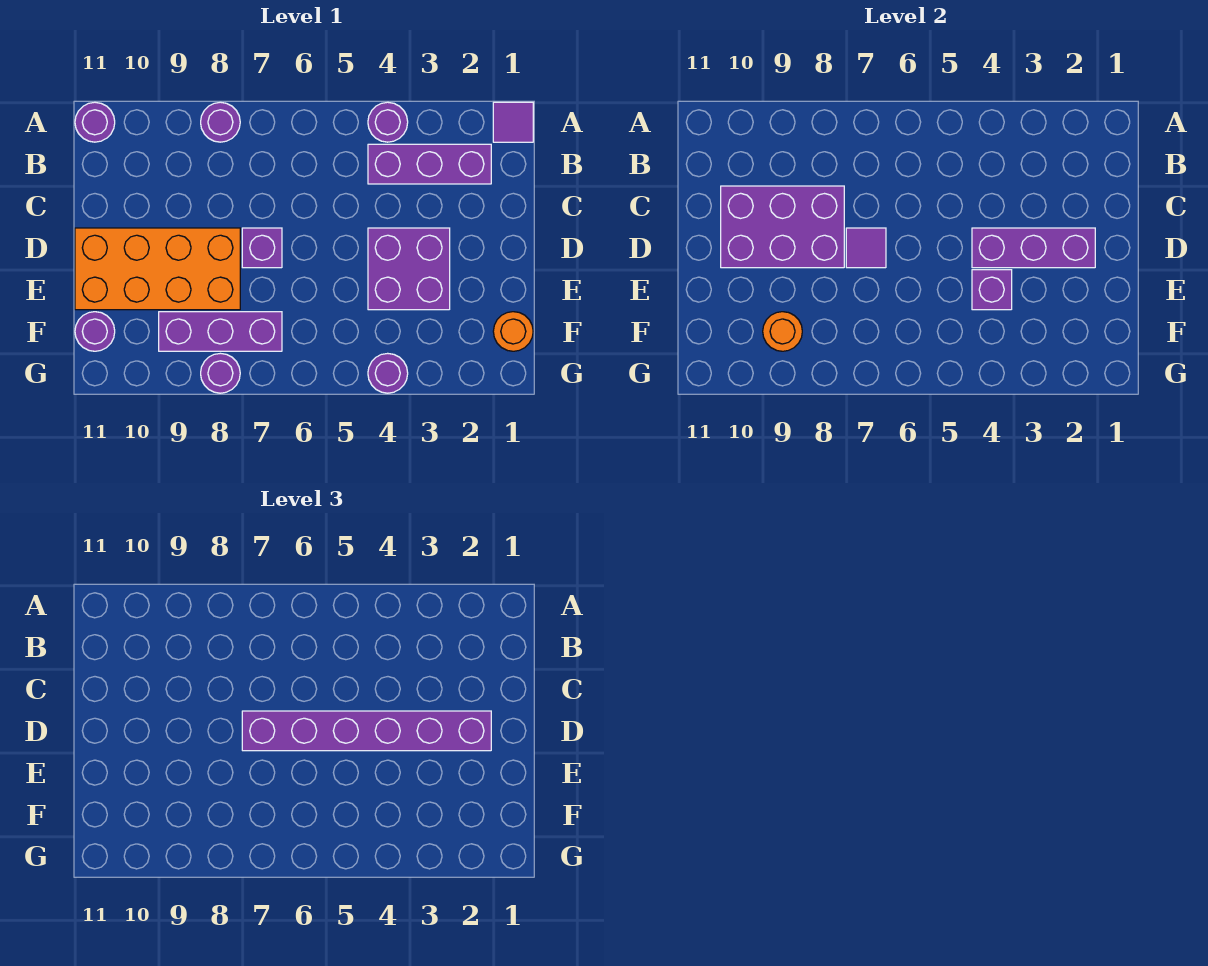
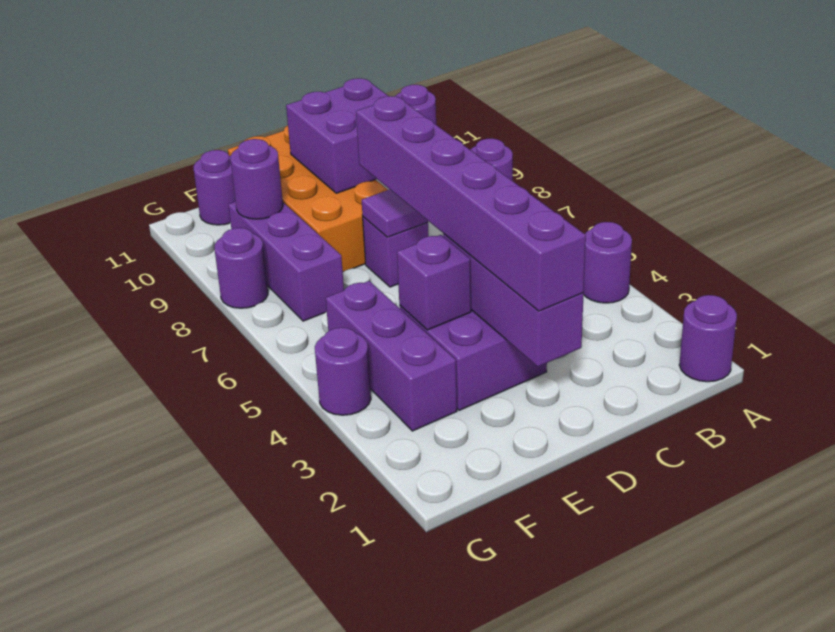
purple 1x1 tile [493,102,533,142] -> purple 1x1 round brick [679,295,737,382]
purple 1x3 brick [368,144,491,184] -> purple 1x3 brick moved to [326,281,457,431]
purple 2x3 brick [721,186,844,268] -> purple 2x2 brick [286,78,388,193]
orange 1x1 round brick [493,312,533,351] -> none
orange 1x1 round brick [763,312,802,351] -> purple 1x1 round brick [231,139,283,219]

